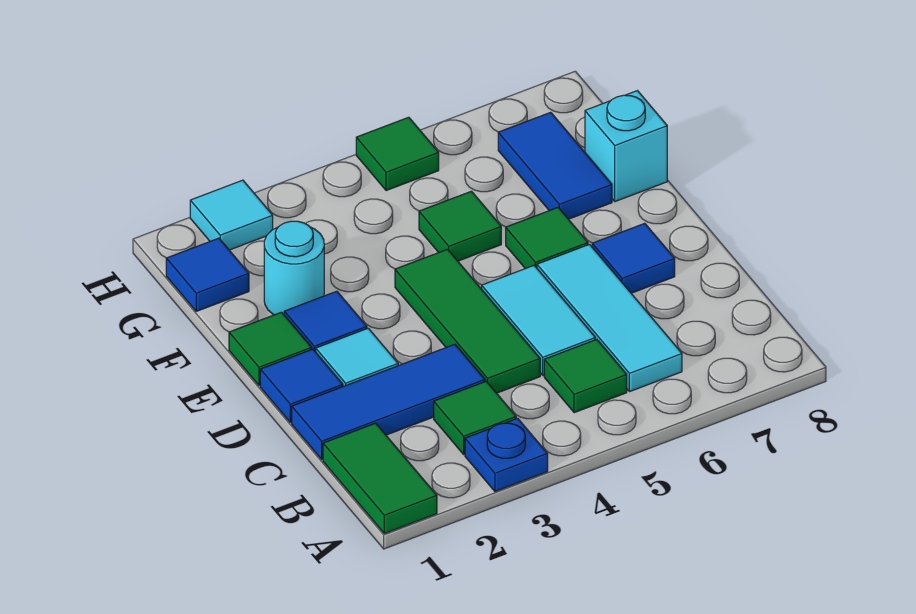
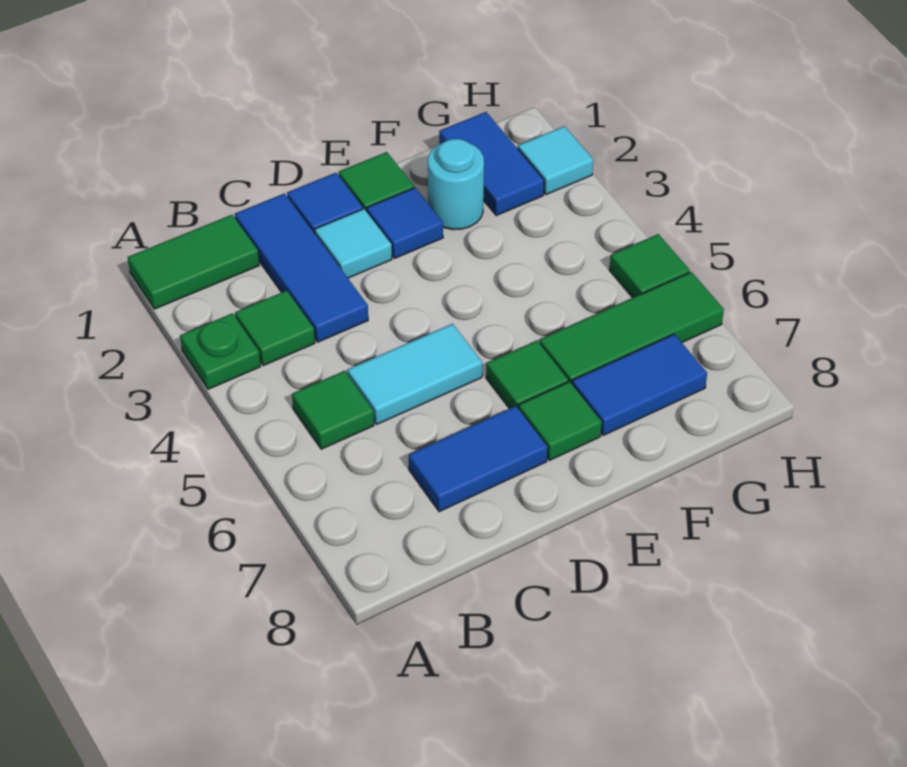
blue 1x1 plate [465,418,548,492] -> green 1x1 plate [180,313,261,389]
cyan 1x3 tile [537,244,682,392] -> none
green 1x3 tile [395,249,540,393] -> green 1x3 tile moved to [539,272,724,384]
blue 1x1 tile [592,223,675,293] -> blue 1x2 tile [409,406,547,512]
green 1x1 tile [419,191,501,261] -> green 1x1 tile moved to [518,382,602,461]
cyan 1x1 brick [585,91,667,202] -> none
blue 1x1 tile [166,238,249,311] -> blue 1x2 tile [439,112,544,216]

